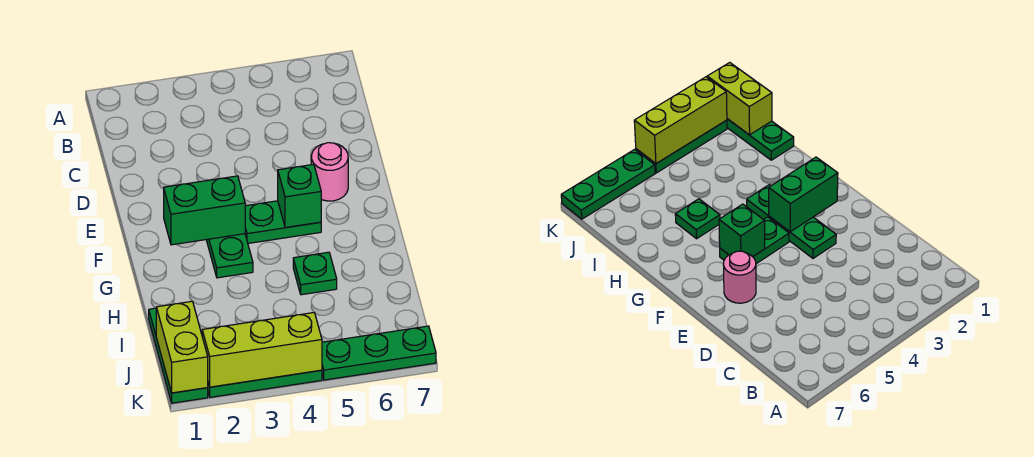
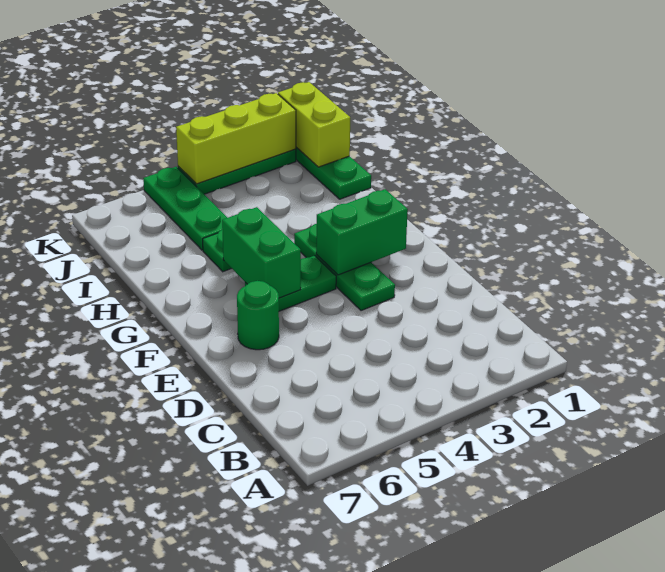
pink 1x1 round brick [311,143,348,201] -> green 1x1 round brick [237,281,279,350]
green 1x1 brick [278,164,321,228] -> green 1x2 brick [222,207,301,298]
green 1x3 plate [322,326,436,380] -> green 1x3 plate turned to [143,167,227,250]

